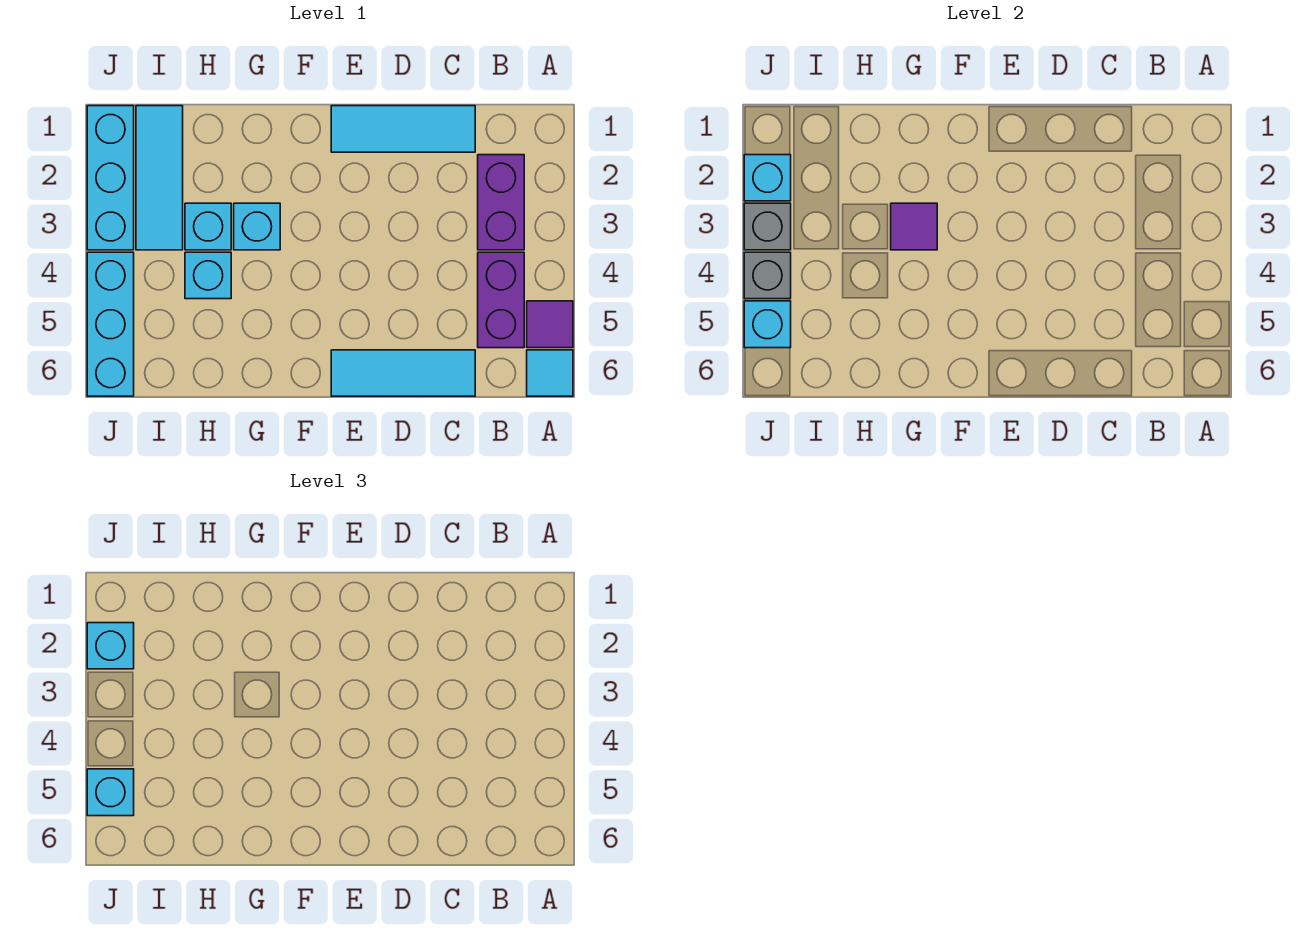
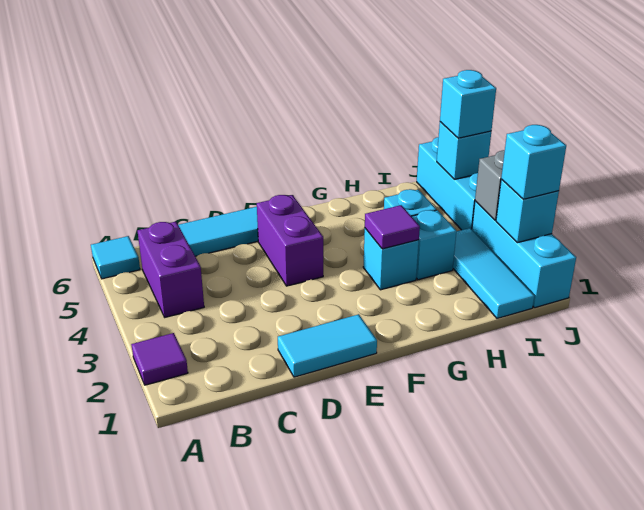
purple 1x1 tile [527,301,573,348] -> purple 1x1 tile moved to [131,333,188,385]
purple 1x2 brick [478,155,524,250] -> purple 1x2 brick moved to [257,195,323,286]
cyan 1x3 tile [331,106,475,152] -> cyan 1x2 tile [278,314,377,377]
grey 1x1 brick [744,252,791,299] -> none

